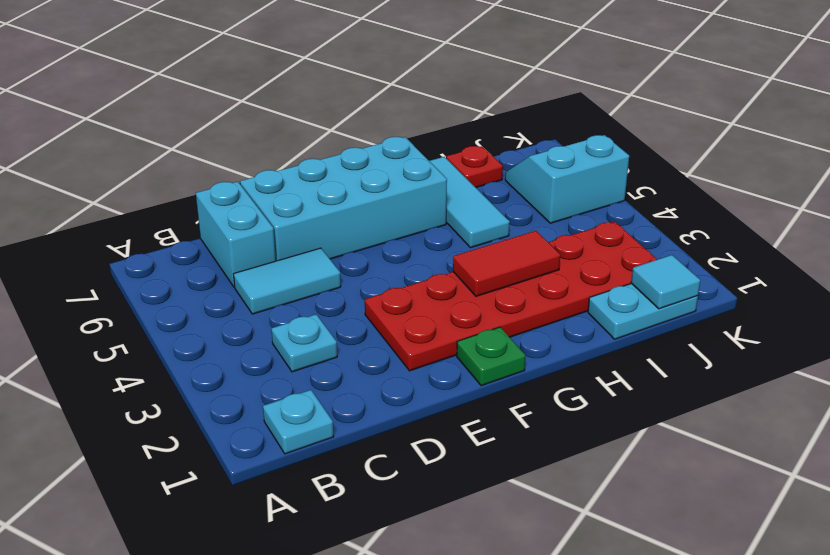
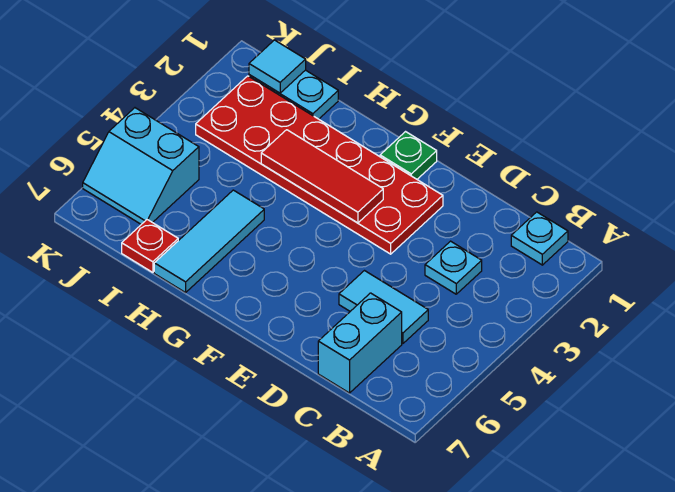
cyan 2x4 brick [240,137,447,261] -> none
red 1x2 tile [453,231,560,296] -> red 1x3 tile [261,130,383,223]

